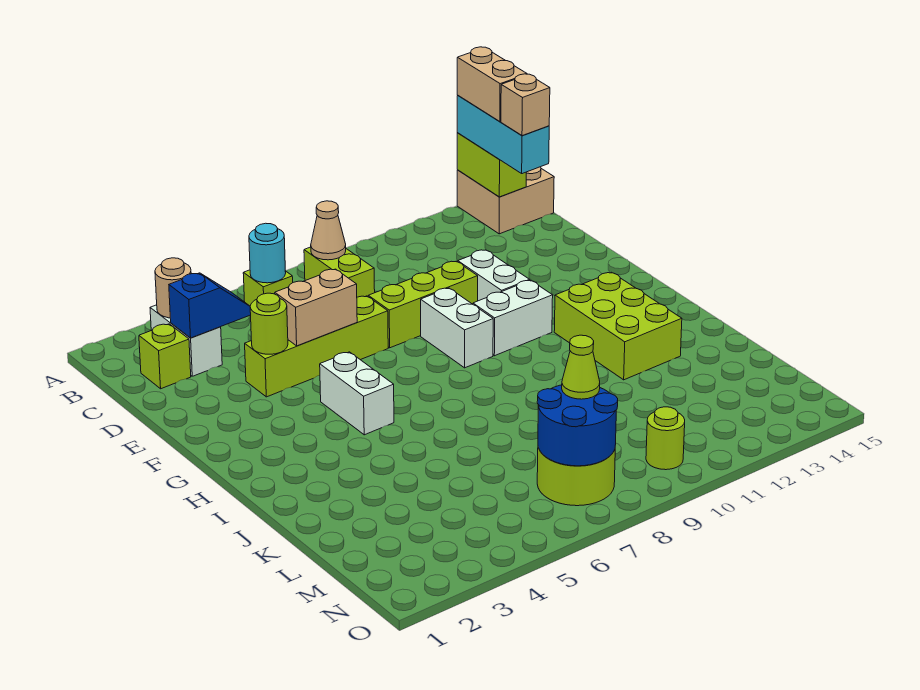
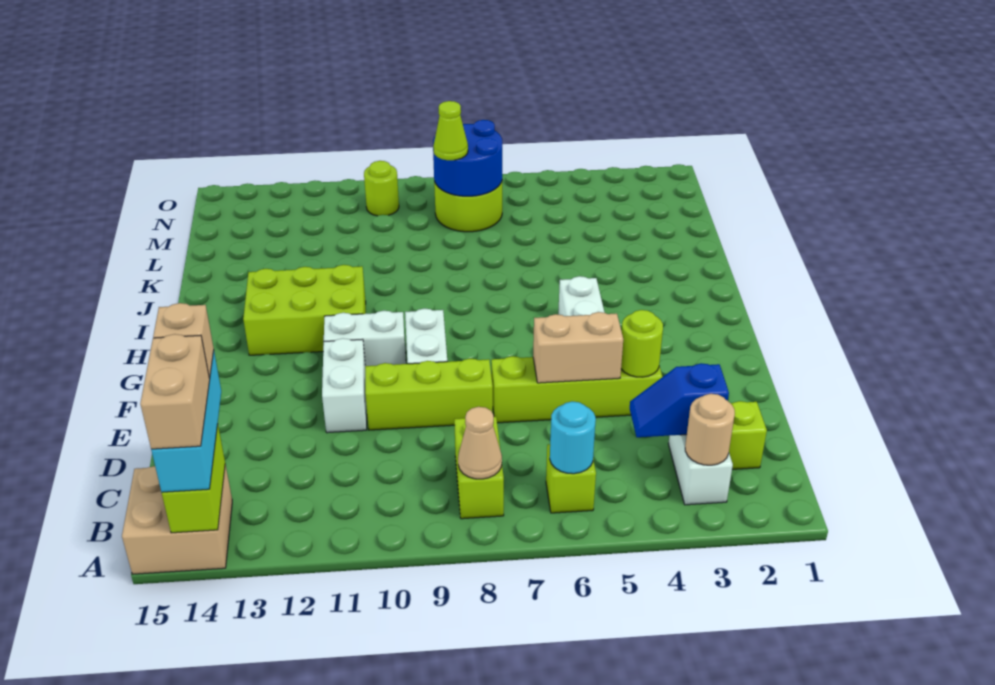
lime 2x3 brick [554,272,682,380] -> lime 2x3 brick turned to [243,265,366,355]

